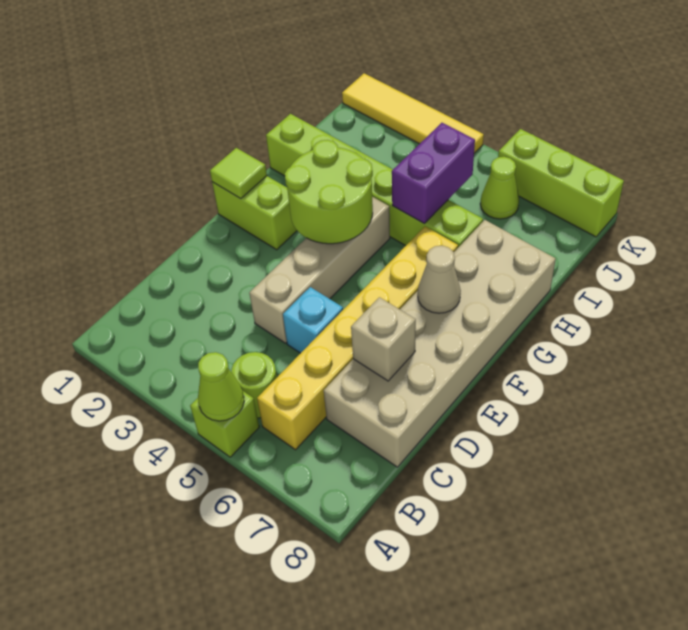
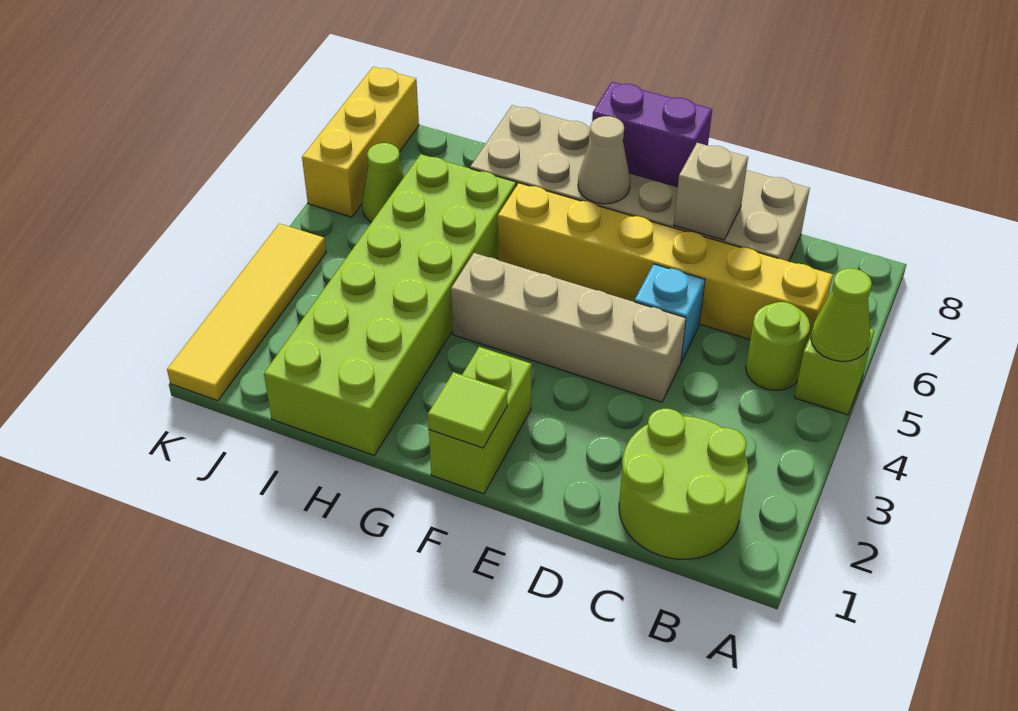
lime 2x2 round brick [285,140,373,244] -> lime 2x2 round brick moved to [619,409,748,559]
lime 1x6 brick [266,114,483,247] -> lime 2x6 brick [264,154,516,455]
purple 1x2 brick [392,123,475,223] -> purple 1x2 brick moved to [592,82,712,187]
lime 1x3 brick [498,129,624,237] -> yellow 1x3 brick [302,67,419,217]

